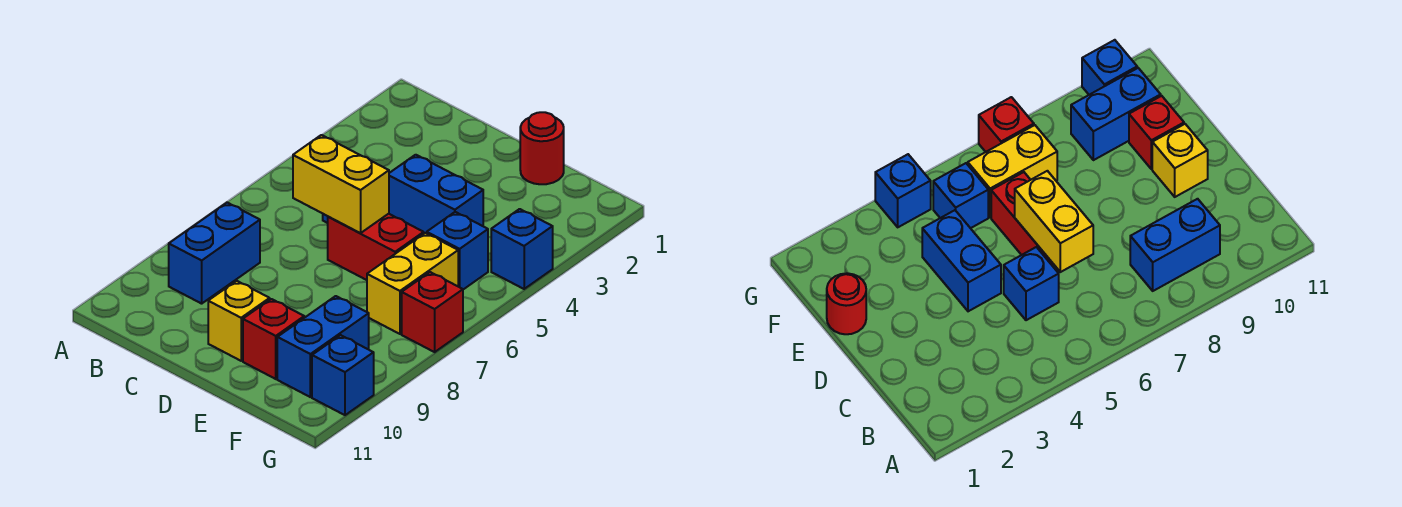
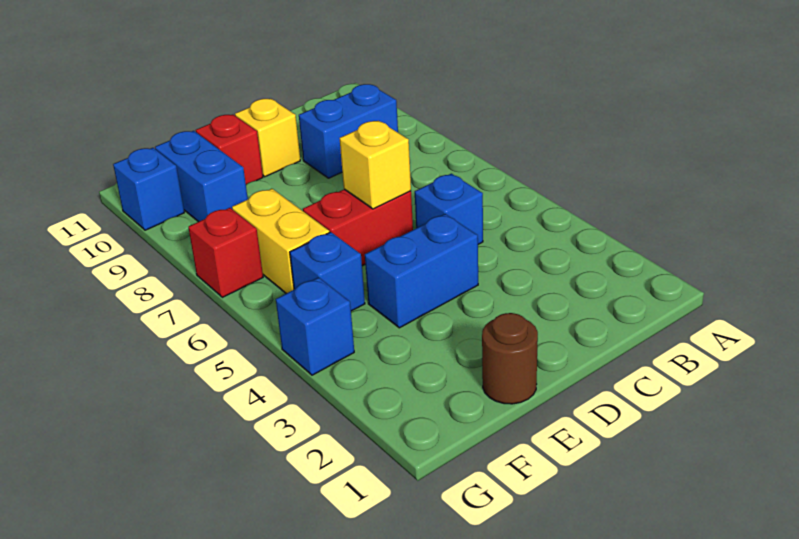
blue 1x2 brick [169,203,260,304] -> blue 1x2 brick turned to [299,84,398,178]
yellow 1x2 brick [293,135,389,233] -> yellow 1x1 brick [340,121,411,209]
red 1x1 round brick [520,112,564,184] -> brown 1x1 round brick [482,313,538,404]

